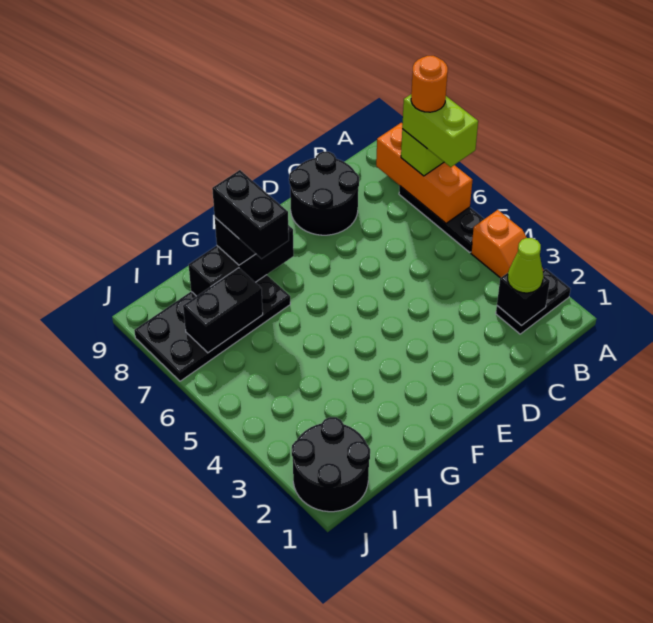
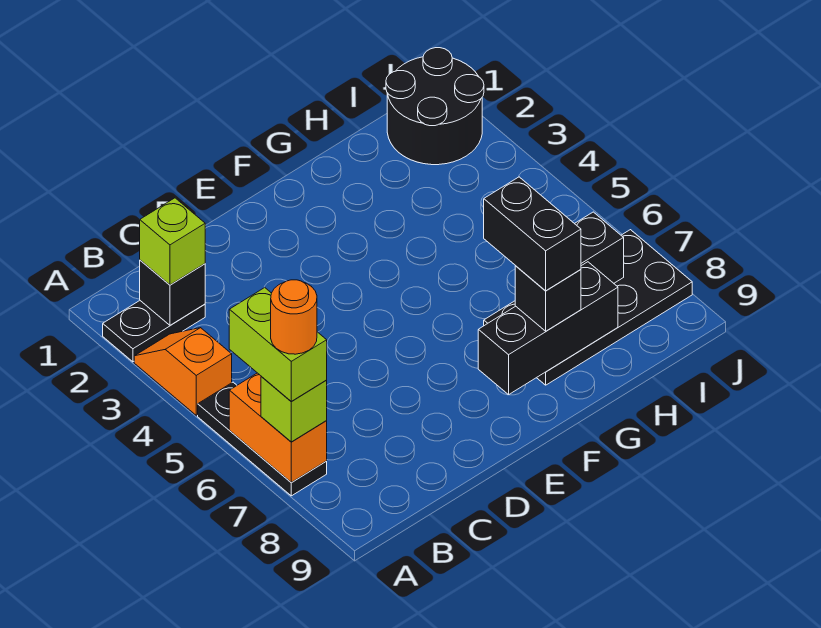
orange 1x3 brick [376,123,472,223] -> orange 1x2 brick [229,373,327,482]
lime 1x1 cone [508,238,543,293] -> lime 1x1 brick [140,198,205,285]
black 2x2 round brick [289,151,359,235] -> none

